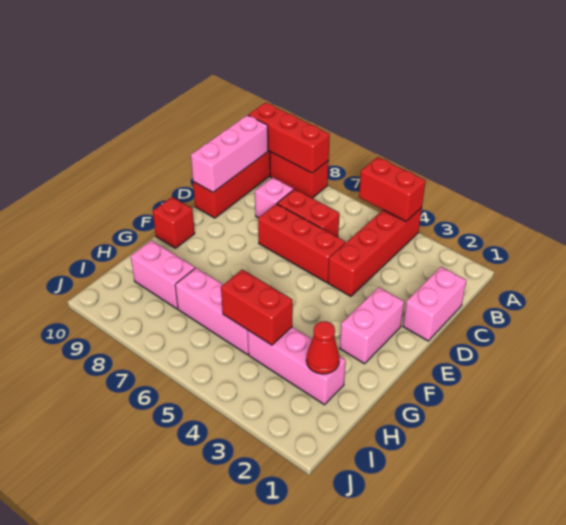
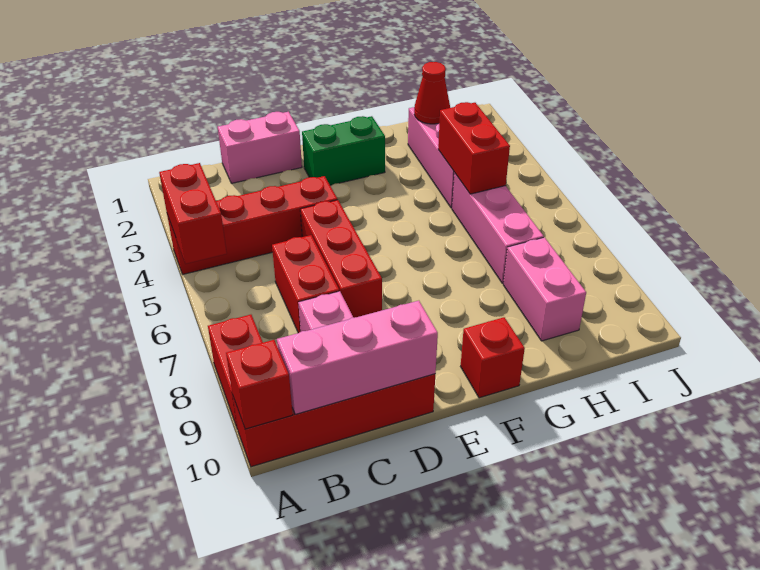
red 1x3 brick [248,103,330,173] -> red 1x1 brick [226,340,293,429]
pink 1x2 brick [340,287,404,364] -> green 1x2 brick [302,116,385,185]

